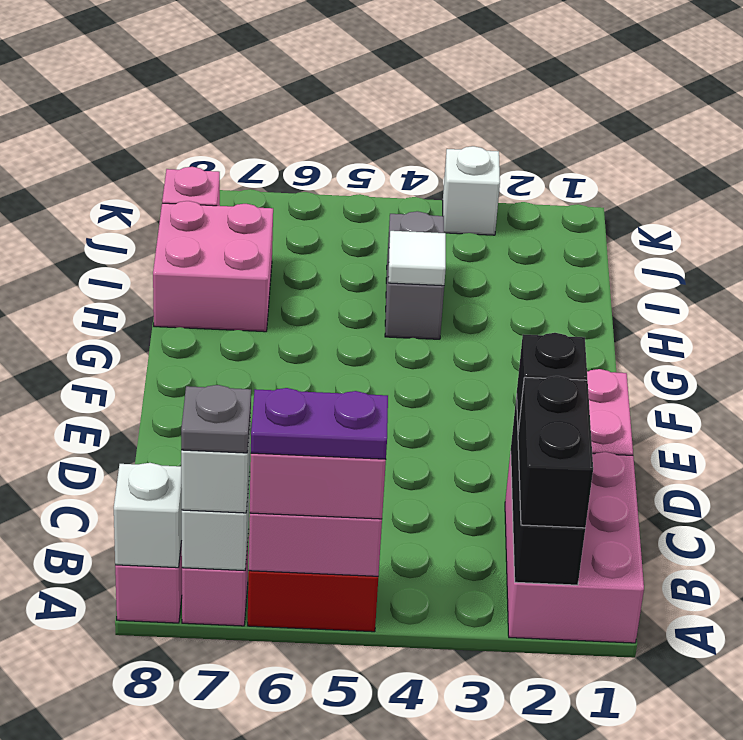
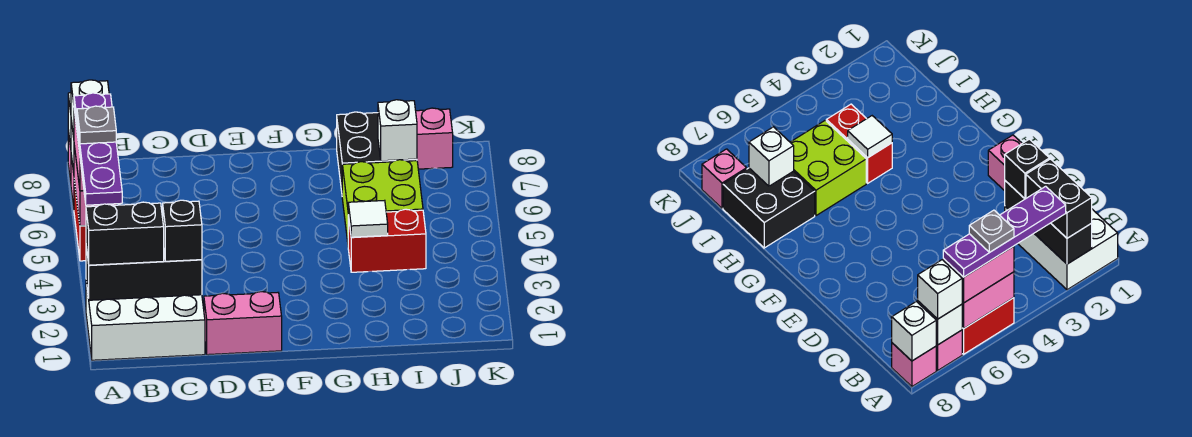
pink 2x3 brick [505,451,644,643] -> white 2x3 brick [86,282,205,360]
purple 1x2 plate [251,388,388,459] -> purple 1x4 plate [74,93,122,205]
grey 1x1 plate [181,385,251,453] -> grey 1x1 plate moved to [77,106,116,144]
grey 1x2 brick [385,211,444,339] -> red 1x2 brick [348,209,426,272]
none -> lime 2x2 brick [342,160,423,242]
pink 2x2 brick [153,201,273,332] -> black 2x2 brick [337,112,417,191]
white 1x1 brick [443,146,500,235] -> white 1x1 brick moved to [378,100,417,161]

